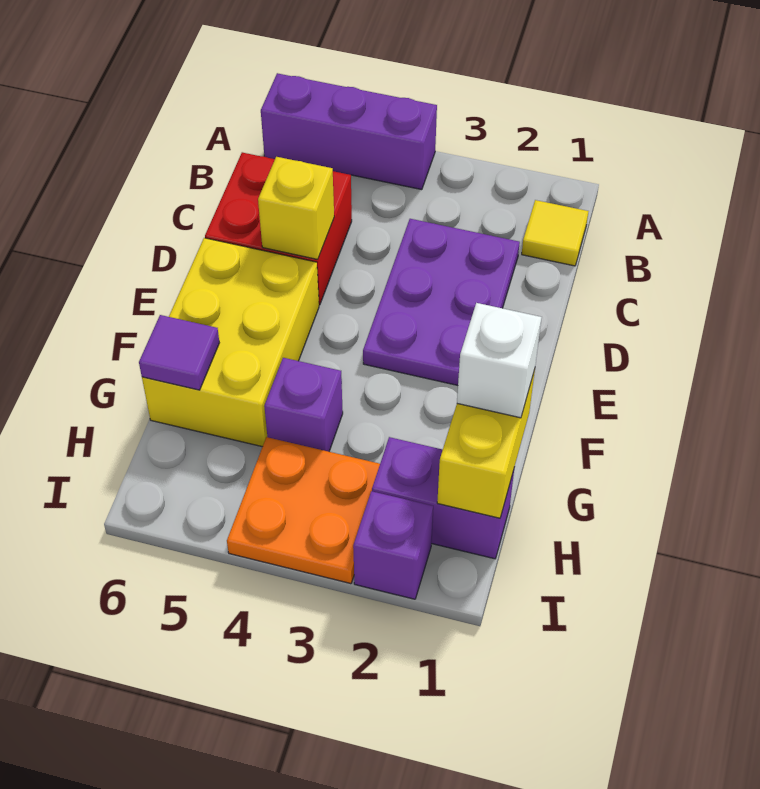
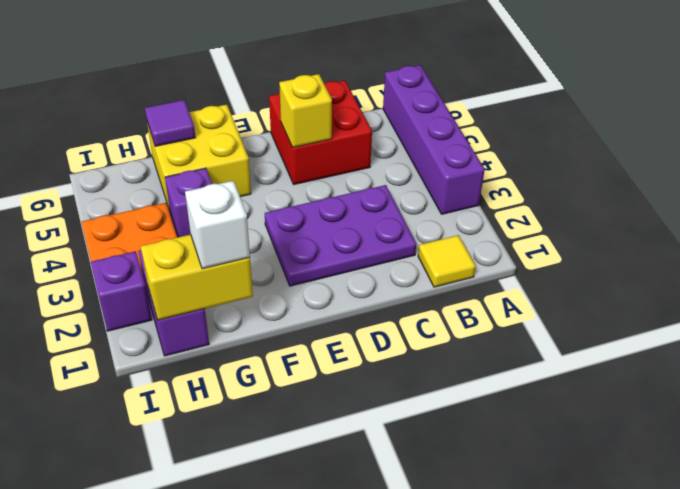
purple 1x3 brick [261,73,437,190] -> purple 1x4 brick [383,65,485,214]
yellow 2x3 brick [142,238,319,447] -> yellow 2x2 brick [147,105,251,211]

